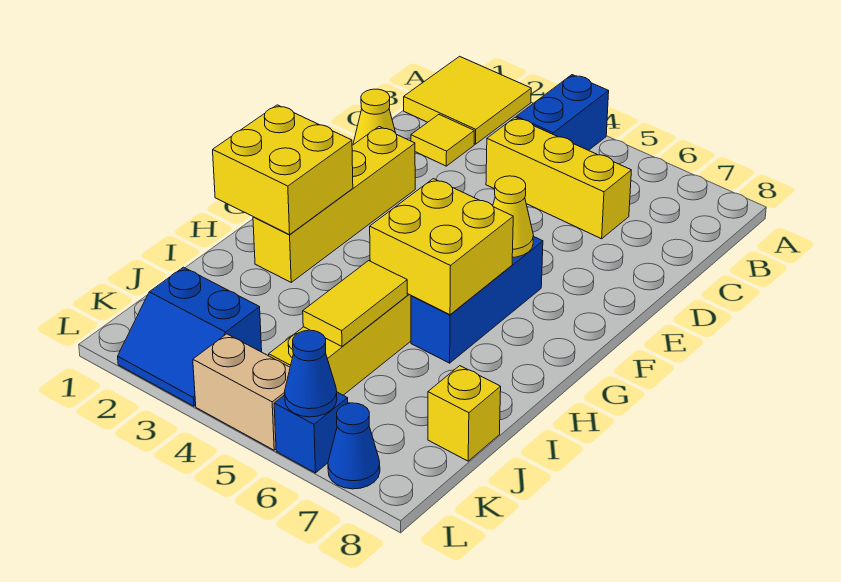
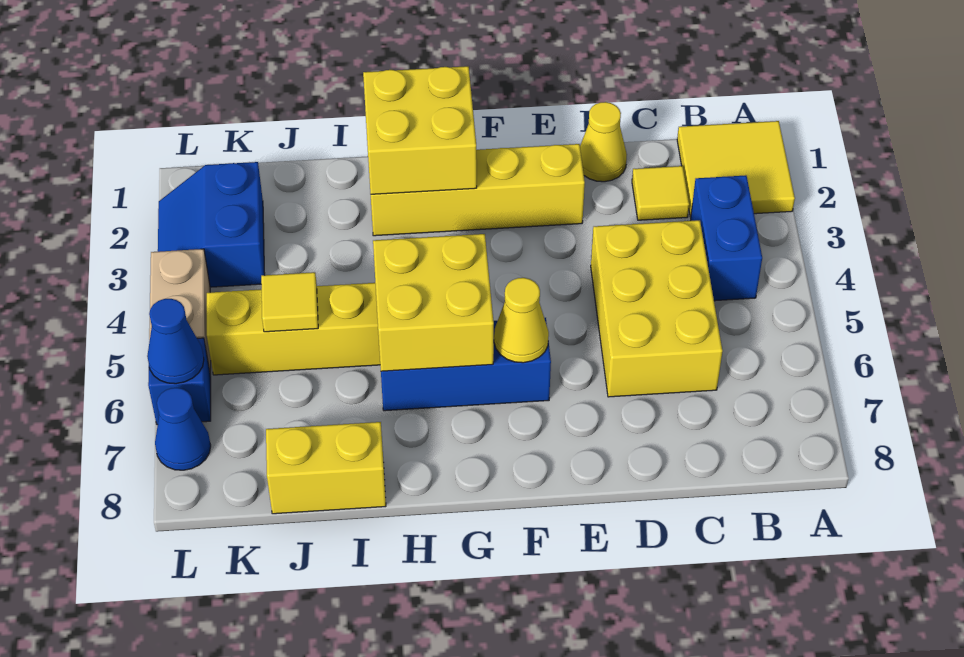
blue 1x2 brick [516,75,609,150] -> blue 1x2 brick turned to [691,175,762,301]
yellow 1x3 brick [486,118,631,239] -> yellow 2x3 brick [591,220,723,397]
yellow 1x2 tile [303,261,407,346] -> yellow 1x1 tile [261,272,318,332]
yellow 1x1 brick [428,366,501,461] -> yellow 1x2 brick [266,422,386,514]

